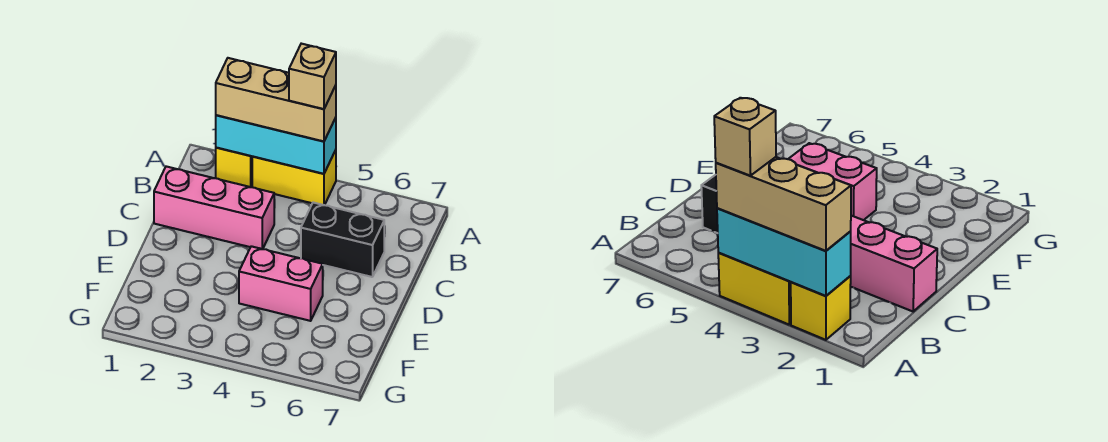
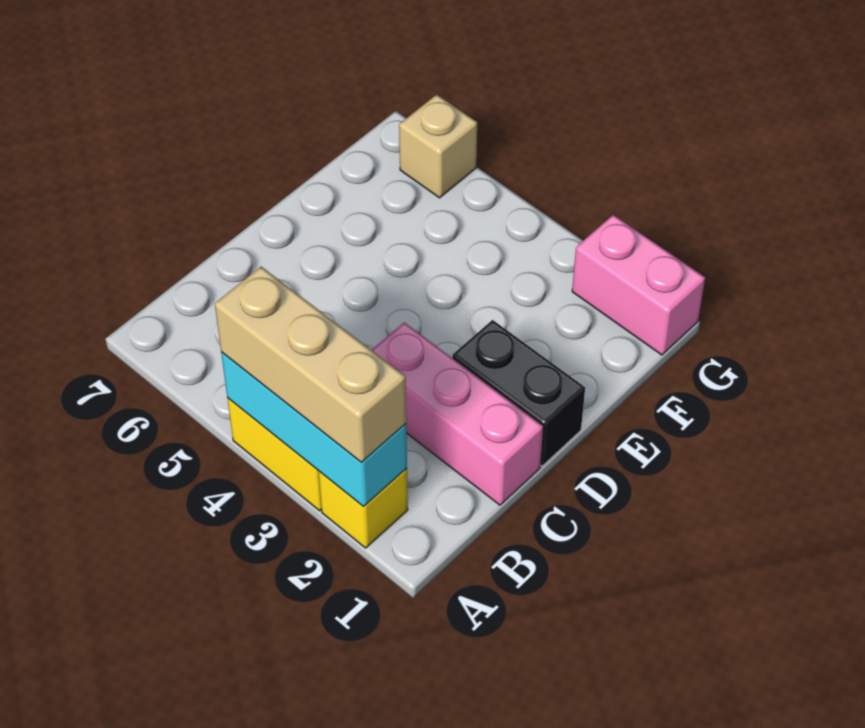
tan 1x1 brick [289,44,336,109] -> tan 1x1 brick moved to [399,95,477,198]
black 1x2 brick [301,203,384,277] -> black 1x2 brick moved to [452,320,585,466]
pink 1x2 brick [239,246,323,321] -> pink 1x2 brick moved to [572,215,705,355]

